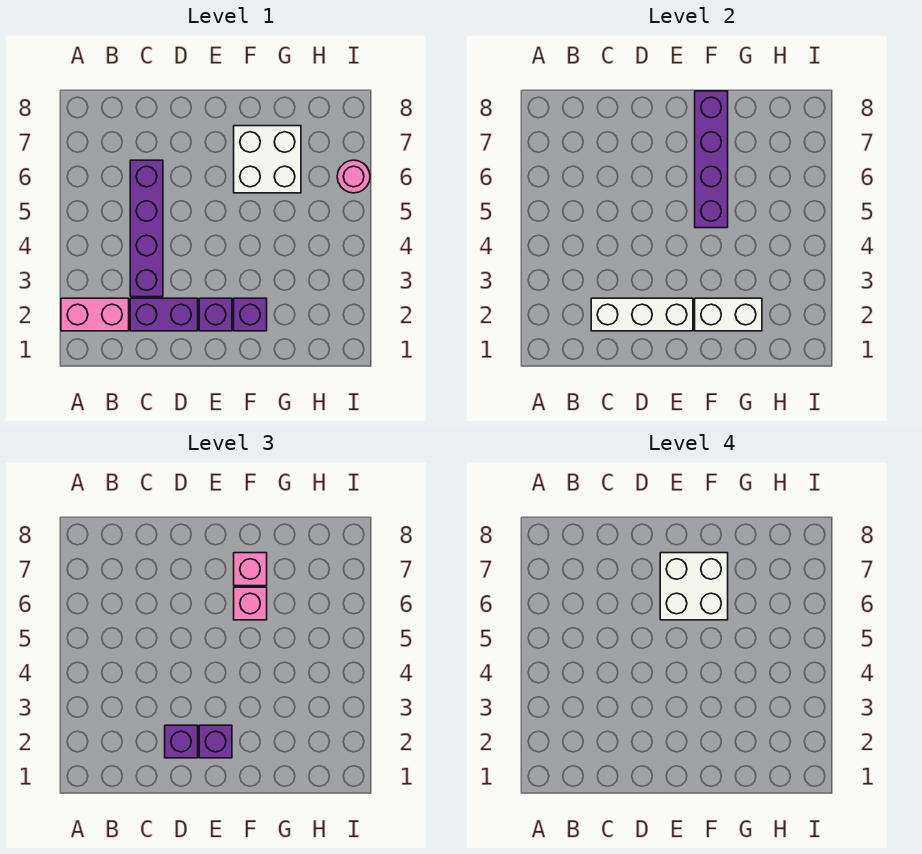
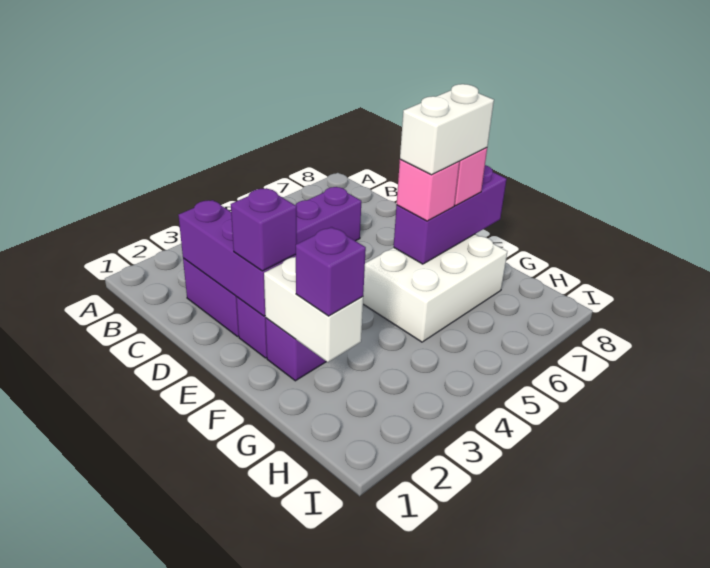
pink 1x2 brick [61,298,129,331] -> none
white 1x3 brick [591,298,693,331] -> purple 1x3 brick [179,200,296,316]
purple 1x1 brick [165,725,198,758] -> purple 1x1 brick moved to [296,227,366,316]
white 2x2 brick [660,553,728,620] -> white 1x2 brick [400,84,494,175]
purple 1x4 brick [695,91,728,228] -> purple 1x3 brick [394,165,507,264]
white 2x2 brick [234,126,301,193] -> white 2x3 brick [363,234,507,342]
pink 1x1 round brick [337,160,370,193] -> none

